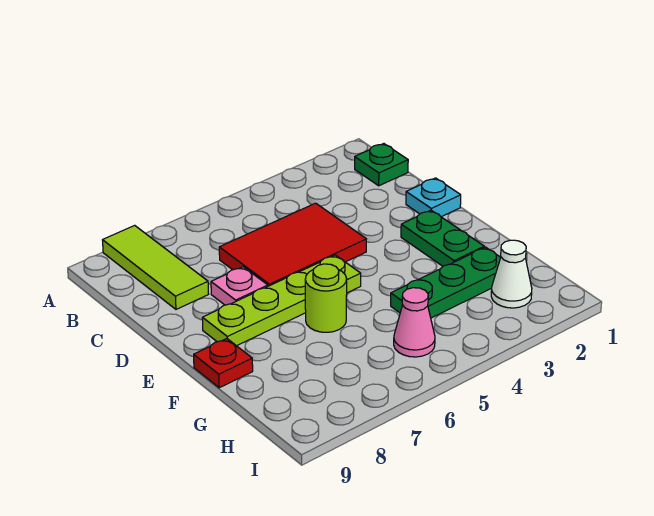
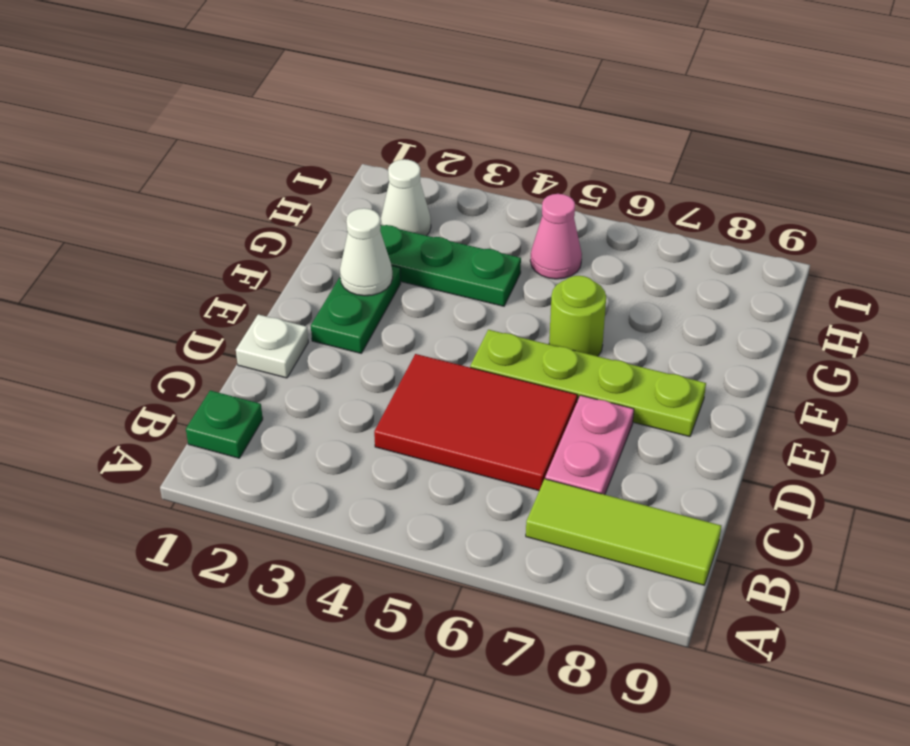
lime 1x3 tile [103,225,208,309] -> lime 1x3 tile turned to [526,479,721,585]
cyan 1x1 plate [406,178,461,217] -> white 1x1 plate [236,314,308,378]
pink 1x1 plate [211,267,268,305] -> pink 1x2 plate [545,395,634,495]
none -> white 1x1 cone [340,208,393,296]
red 1x1 plate [194,339,253,388] -> none

